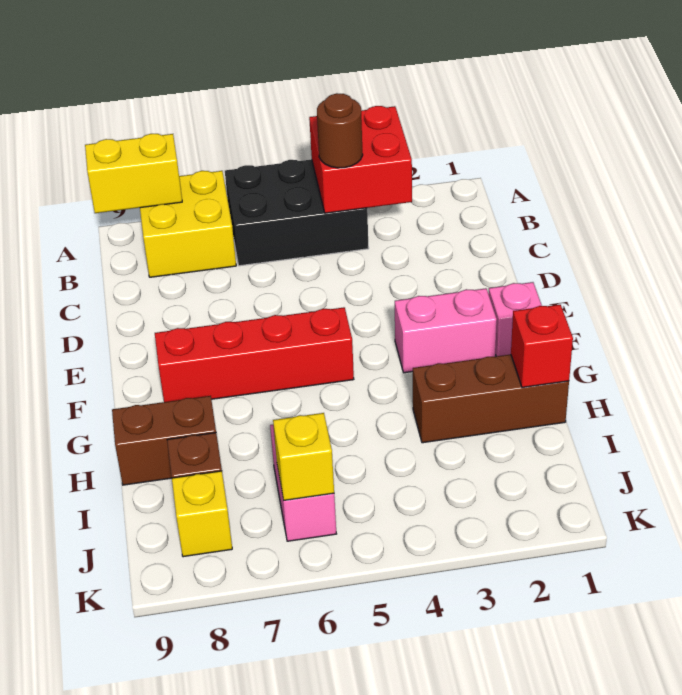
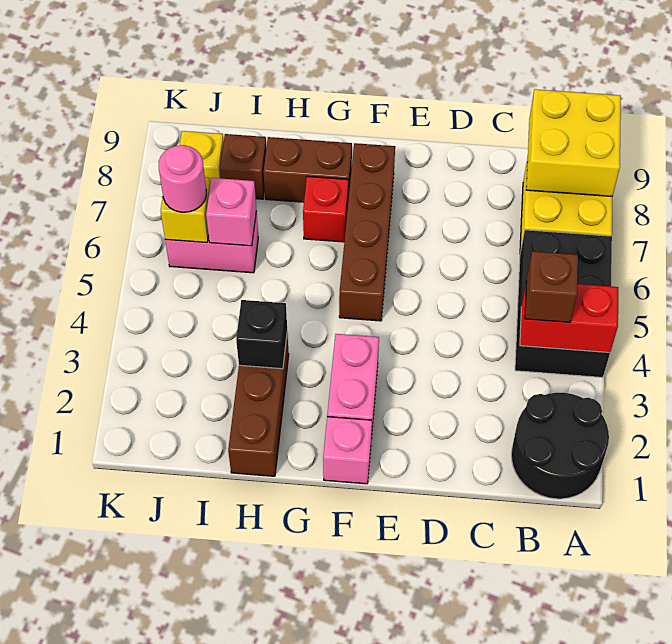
none -> black 2x2 round brick [511,393,609,499]
red 2x2 brick [309,106,412,213] -> red 1x2 brick [520,284,618,352]
yellow 1x2 brick [85,134,182,213] -> yellow 2x2 brick [526,89,621,196]
brown 1x1 round brick [317,93,363,168] -> brown 1x1 brick [525,251,578,322]
red 1x4 brick [155,307,354,402] -> brown 1x4 brick [339,143,395,321]
red 1x1 brick [511,305,573,387] -> red 1x1 brick moved to [303,176,348,242]
none -> black 1x1 brick [236,300,287,369]
brown 1x2 brick [112,396,216,485] -> brown 1x2 brick turned to [264,137,352,202]
none -> pink 1x1 brick [206,178,256,246]
none -> pink 1x1 round brick [158,145,206,212]

